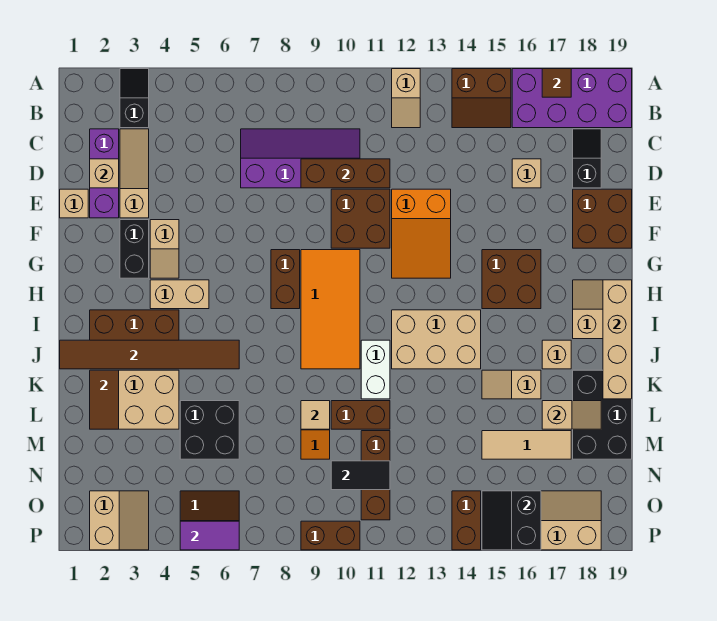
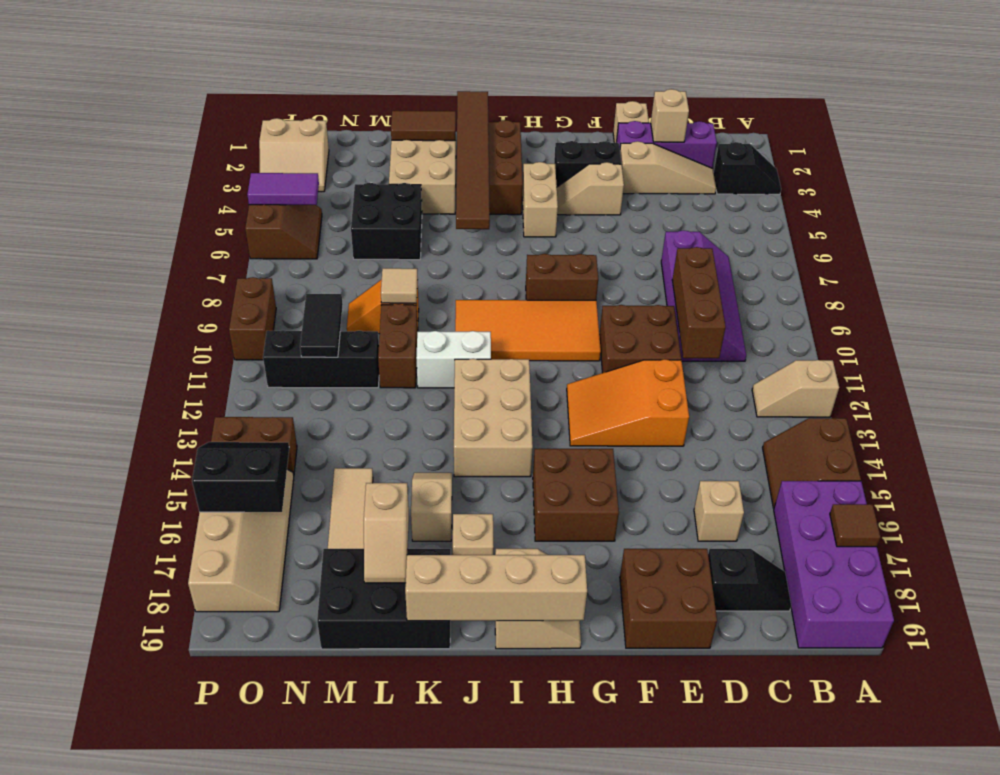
brown 1x3 brick [361,431,390,520] -> black 1x3 brick [263,330,379,388]
purple 1x2 tile [180,521,239,550] -> purple 1x2 tile turned to [247,173,319,205]

